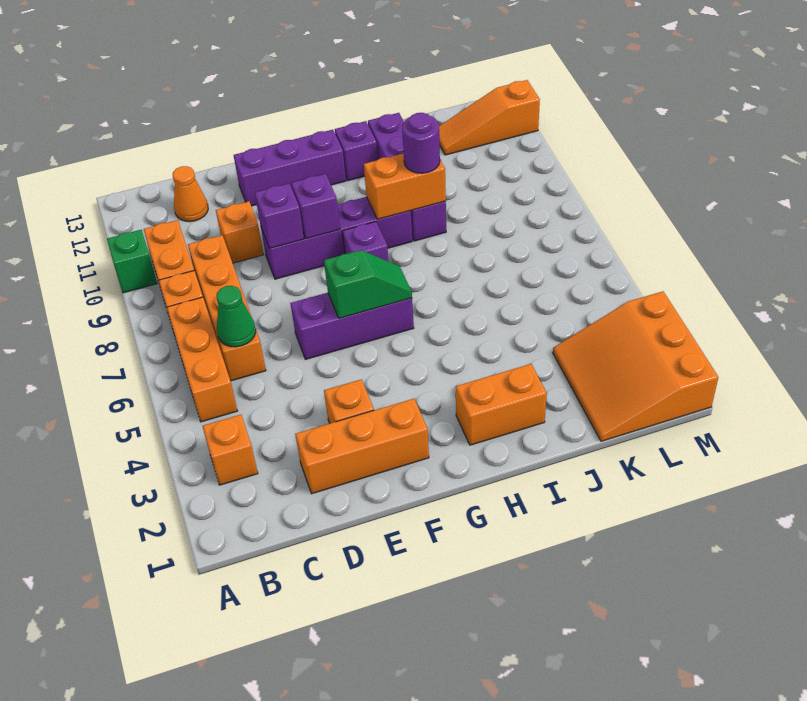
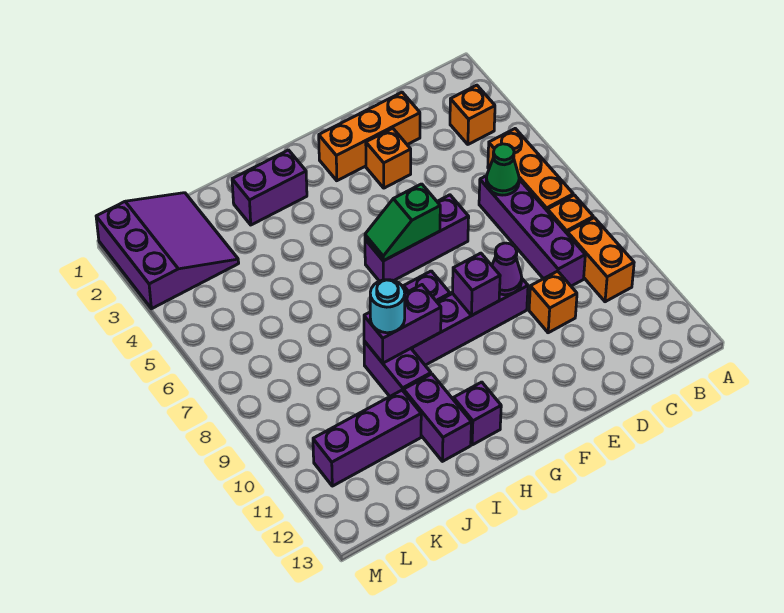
green 1x1 brick [107,230,157,293] -> none
orange 1x4 brick [188,235,266,381] -> purple 1x4 brick [479,176,585,286]
orange 1x1 cone [173,166,208,222] -> none
purple 1x1 brick [255,183,304,248] -> purple 1x1 cone [492,243,522,295]
purple 1x3 brick [234,130,346,206] -> purple 1x3 brick moved to [313,390,421,486]
orange 1x2 brick [456,364,547,445] -> purple 1x2 brick [232,150,307,225]
orange 1x2 brick [364,153,446,219] -> purple 1x2 brick [364,285,441,363]
purple 1x1 round brick [402,113,440,173] -> cyan 1x1 round brick [370,280,405,333]
orange 3x3 slope [553,291,718,441] -> purple 3x3 slope [96,193,239,309]
orange 1x3 slope [439,80,540,155] -> none

